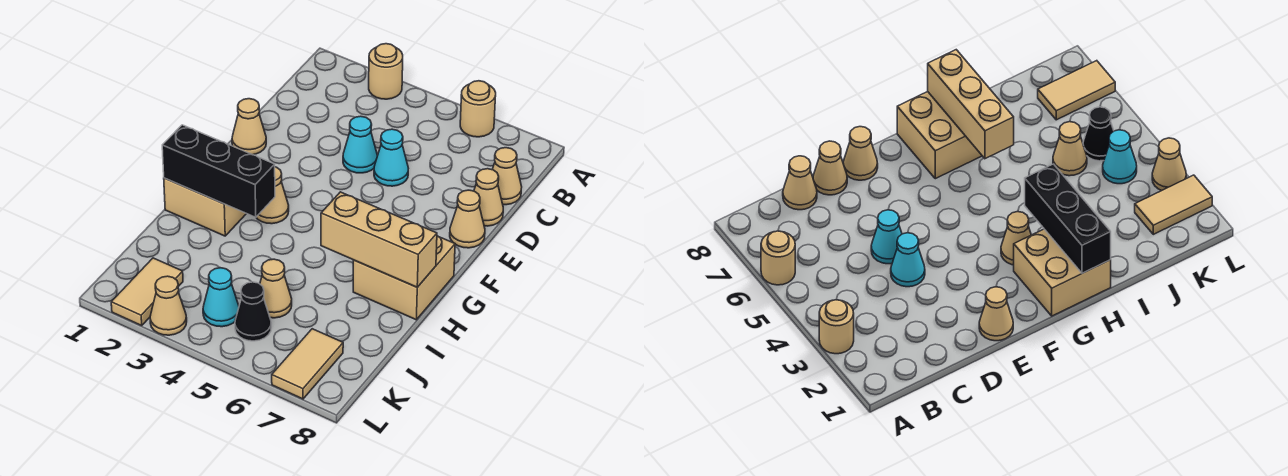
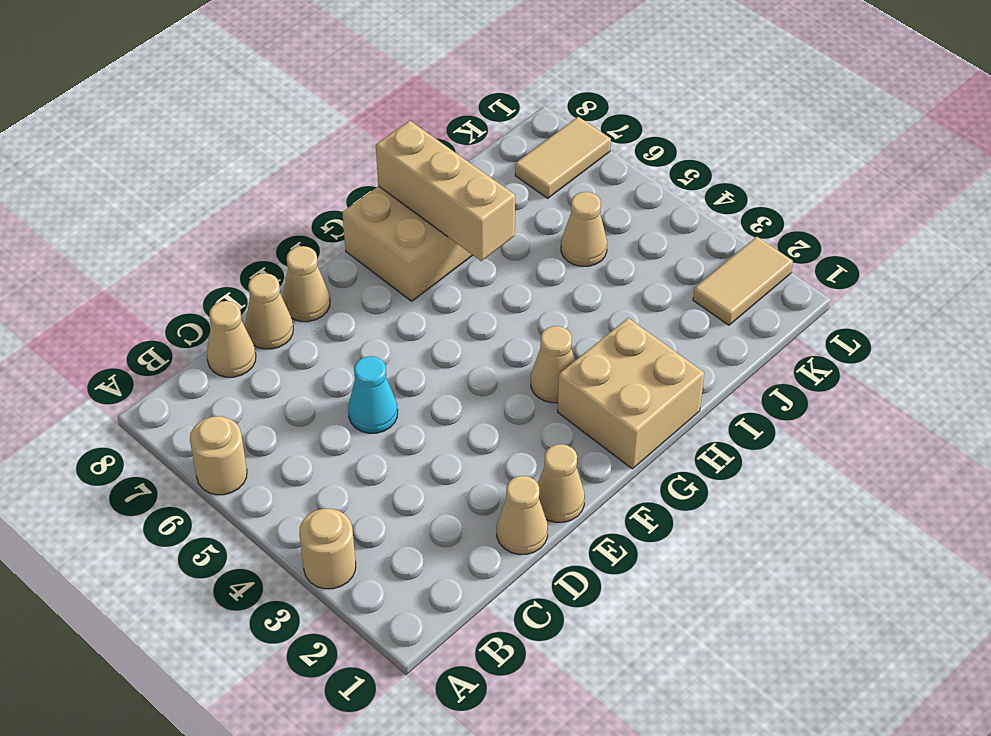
cyan 1x1 cone [343,116,377,173] -> none
black 1x3 brick [162,125,275,217] -> none
cyan 1x1 cone [203,268,239,327] -> none
black 1x1 cone [235,282,271,341] -> none
tan 1x1 cone [150,276,187,335] -> tan 1x1 cone moved to [497,476,548,555]

